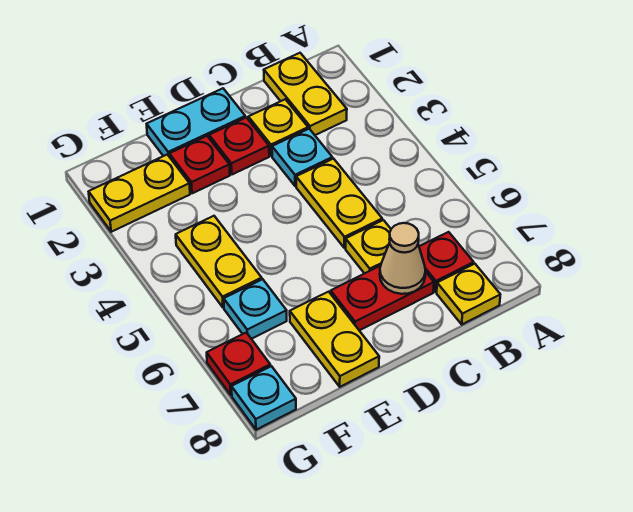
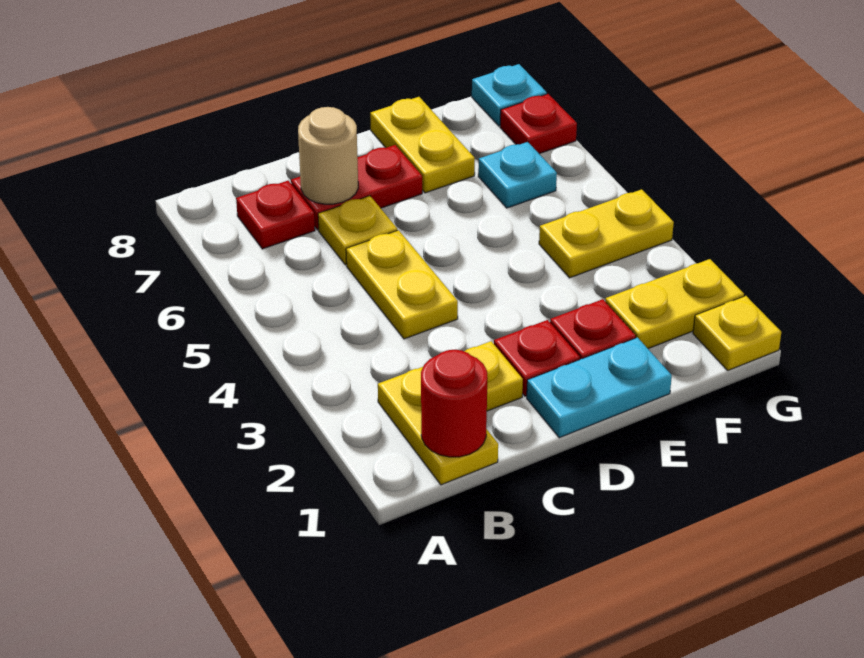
none -> red 1x1 round brick [421,350,488,457]
yellow 1x1 plate [437,264,500,324] -> yellow 1x1 plate moved to [693,296,781,370]
cyan 1x1 plate [272,129,332,186] -> none
tan 1x1 cone [380,223,426,294] -> tan 1x1 round brick [298,107,358,204]
yellow 1x2 plate [176,216,262,308] -> yellow 1x2 plate turned to [539,189,674,278]

